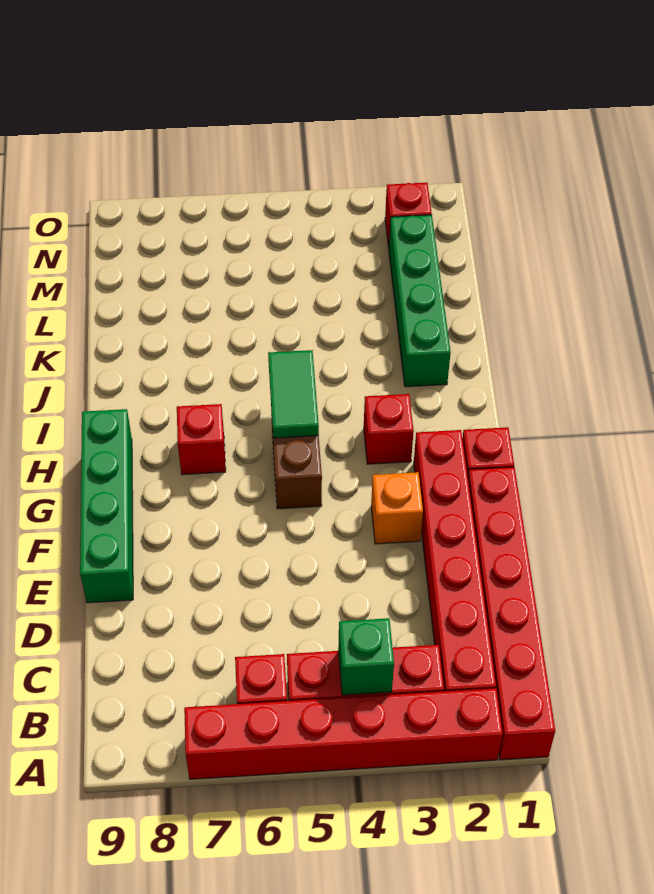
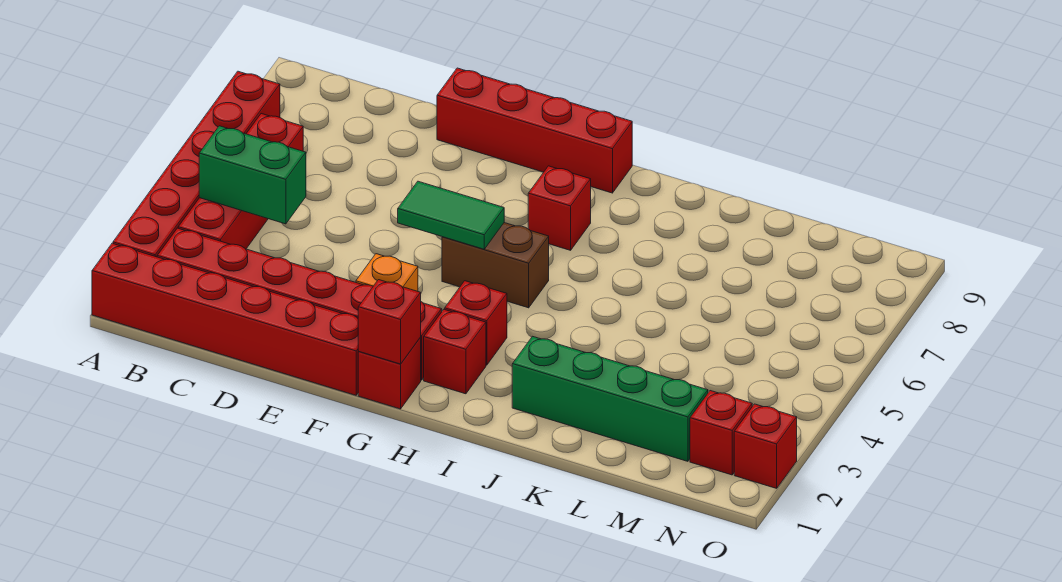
green 1x1 brick [338,618,394,695] -> green 1x2 brick [199,126,306,224]
green 1x4 brick [80,409,133,603] -> red 1x4 brick [437,68,632,193]
none -> red 1x1 brick [358,280,421,364]
none -> red 1x1 brick [424,309,486,394]
green 1x2 tile [268,350,319,438] -> green 1x2 tile moved to [398,181,504,249]
none -> red 1x1 brick [734,404,797,488]

